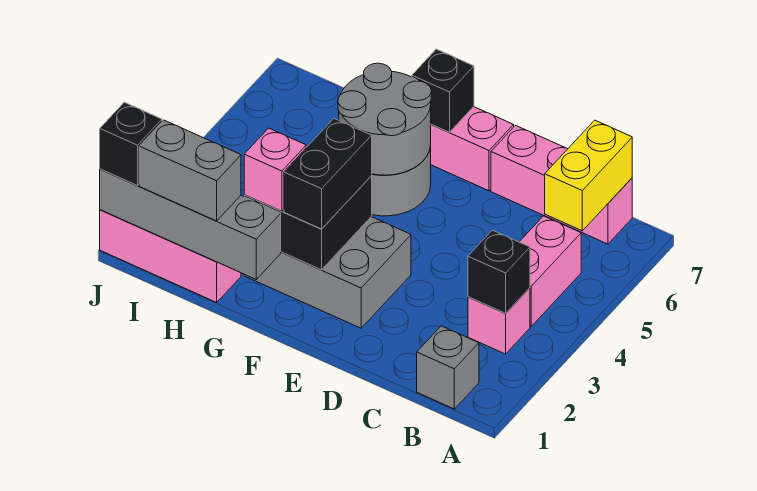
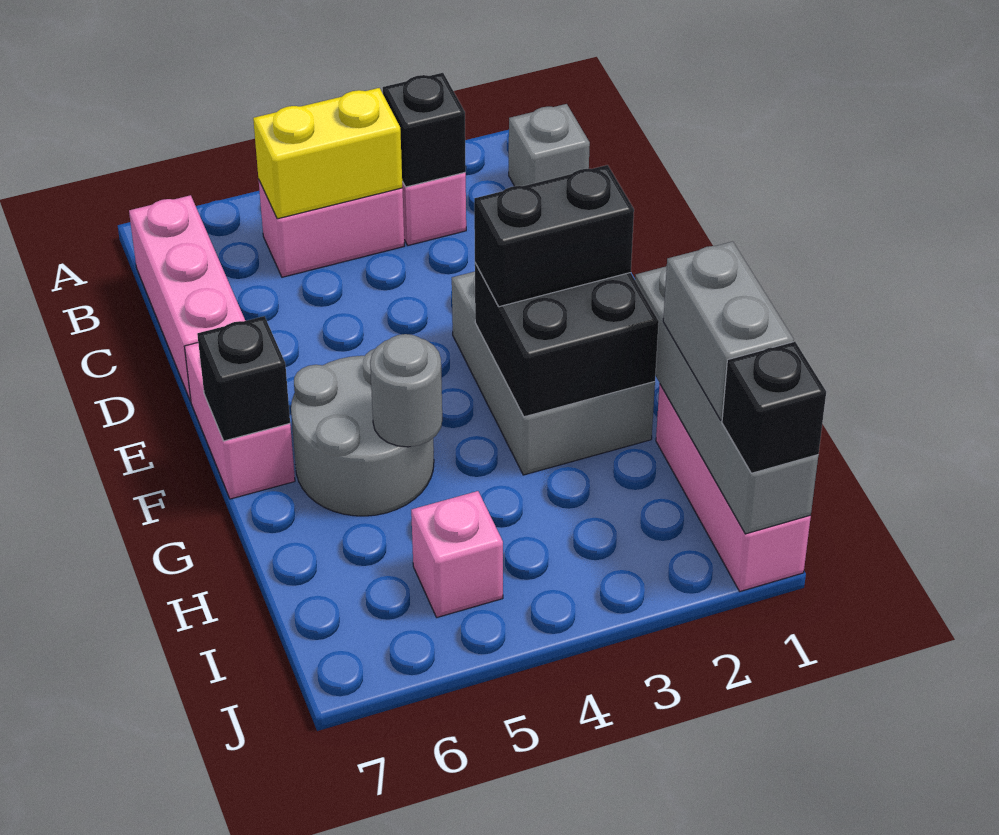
yellow 1x2 brick [545,120,632,231] -> yellow 1x2 brick moved to [253,88,402,219]
grey 2x2 round brick [338,63,431,175] -> grey 1x1 round brick [370,334,442,447]
pink 1x1 brick [244,128,306,211] -> pink 1x1 brick moved to [411,491,503,617]

